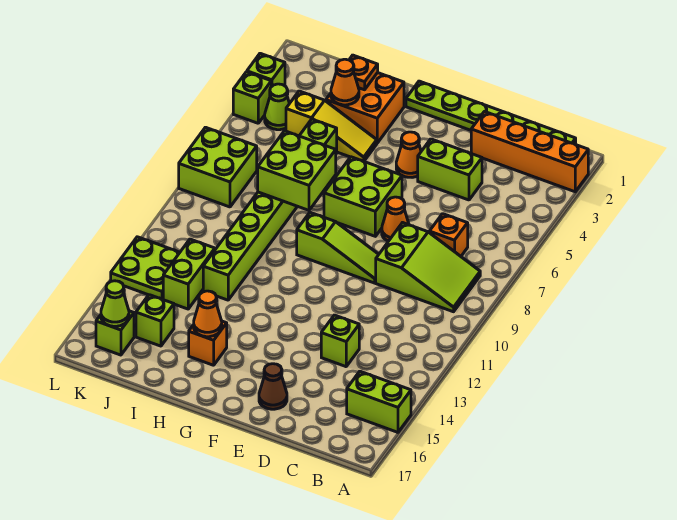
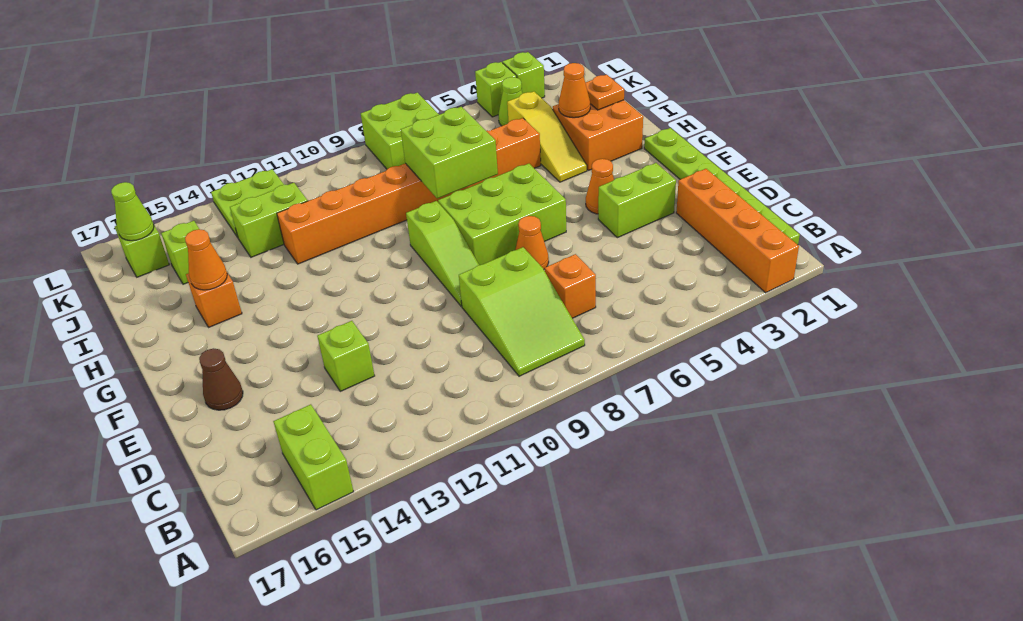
lime 1x2 brick [418,139,482,200] -> lime 1x2 brick turned to [598,163,676,238]
lime 2x2 brick [324,157,402,236] -> lime 2x3 brick [438,164,566,265]
lime 1x8 brick [203,119,337,300] -> orange 1x8 brick [277,118,541,264]

